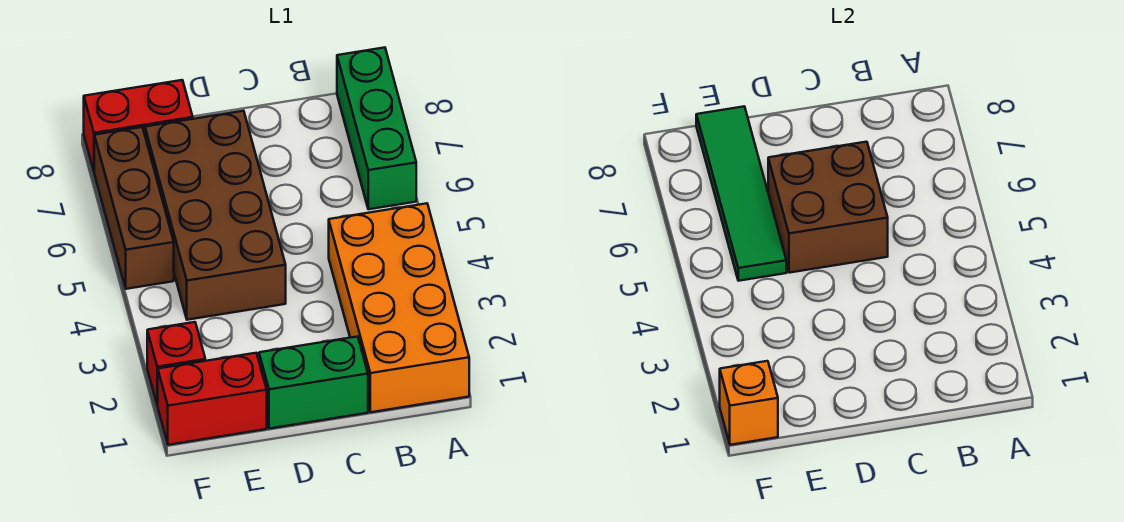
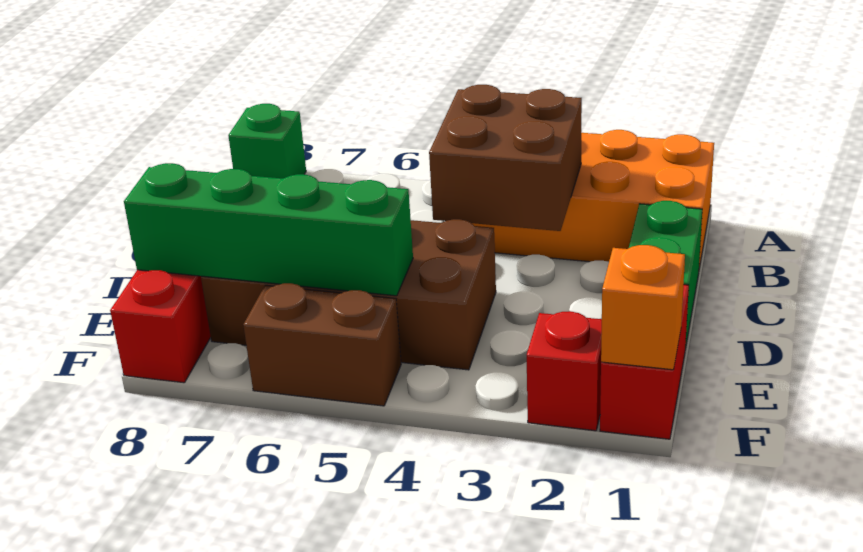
green 1x3 brick [337,48,416,209] -> green 1x1 brick [228,104,306,178]
brown 2x2 brick [768,142,888,273] -> brown 2x2 brick moved to [429,85,582,231]
green 1x4 tile [696,107,786,281] -> green 1x4 brick [124,163,413,296]
brown 1x3 brick [94,127,174,289] -> brown 1x2 brick [243,283,401,406]

